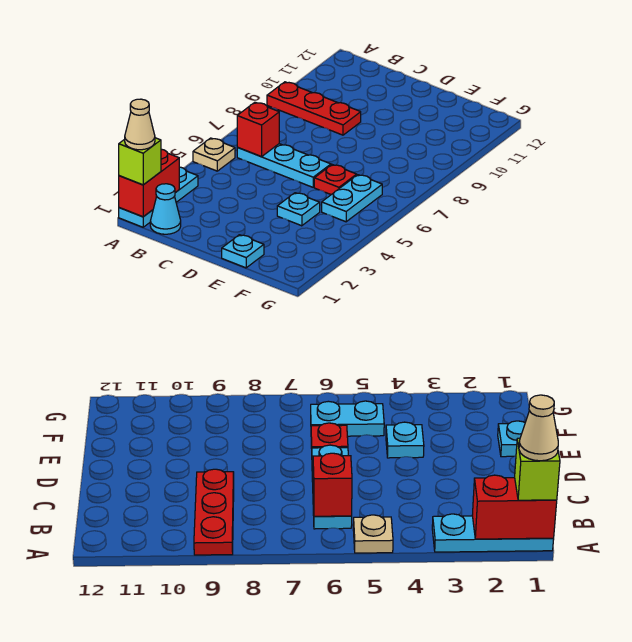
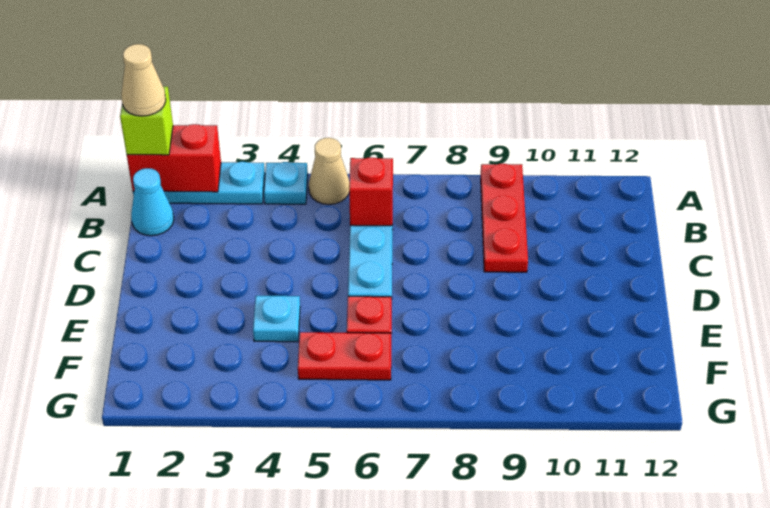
tan 1x1 plate [193,138,235,171] -> tan 1x1 cone [309,138,349,205]
cyan 1x1 plate [222,235,264,268] -> cyan 1x1 plate moved to [264,162,308,204]
cyan 1x2 plate [322,175,382,222] -> red 1x2 plate [298,332,391,380]

